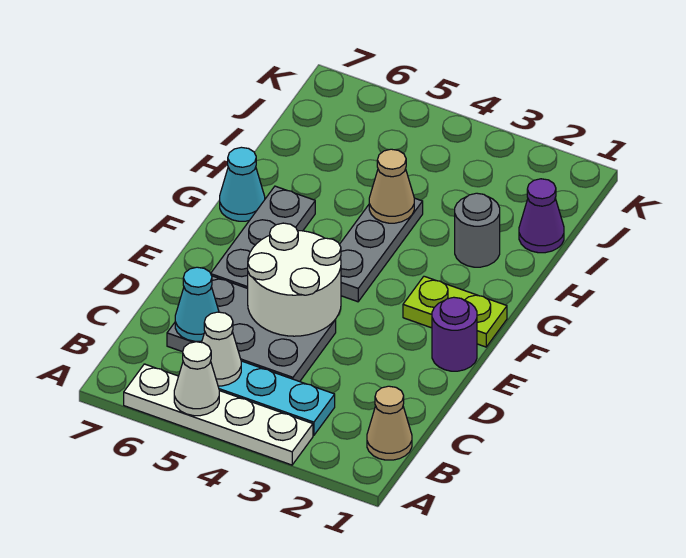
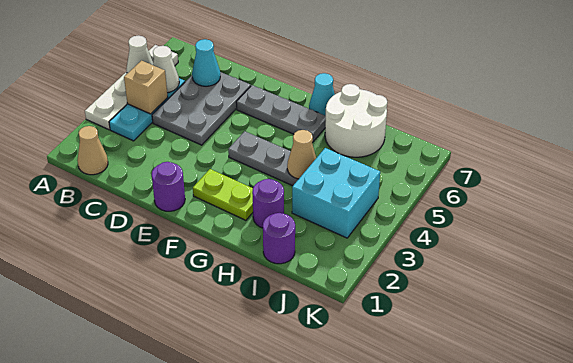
none -> tan 1x1 brick [124,61,168,114]
white 2x2 round brick [248,223,341,336] -> white 2x2 round brick moved to [325,84,387,157]
lime 1x2 plate [403,276,507,347] -> lime 1x2 plate turned to [193,169,253,220]
grey 1x1 round brick [455,193,500,267] -> purple 1x1 round brick [252,179,284,228]
purple 1x1 cone [519,179,564,253] -> purple 1x1 round brick [263,213,295,264]
none -> cyan 2x2 brick [292,148,380,238]

